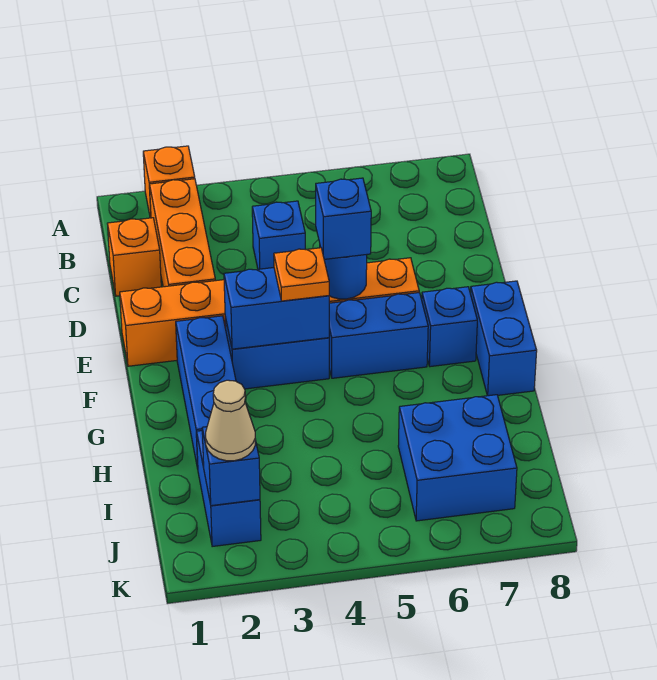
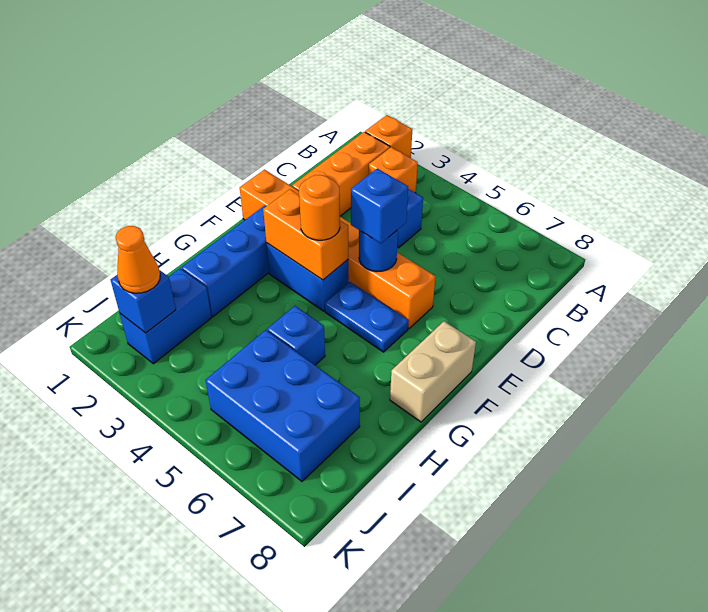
orange 1x1 brick [107,218,161,296] -> orange 1x1 brick moved to [369,147,418,193]
blue 1x2 brick [224,268,329,349] -> orange 1x2 brick [263,189,348,280]
orange 1x1 plate [274,248,329,301] -> orange 1x1 round brick [299,175,340,240]
blue 1x2 brick [329,293,428,378] -> blue 1x2 plate [325,282,409,352]
blue 1x1 brick [422,287,477,367] -> blue 1x1 brick moved to [267,306,325,365]
blue 1x2 brick [471,281,537,396] -> tan 1x2 brick [390,321,476,422]
blue 2x2 brick [398,395,517,521] -> blue 2x3 brick [206,330,360,481]
tan 1x1 cone [206,380,255,461] -> orange 1x1 cone [116,226,160,293]

